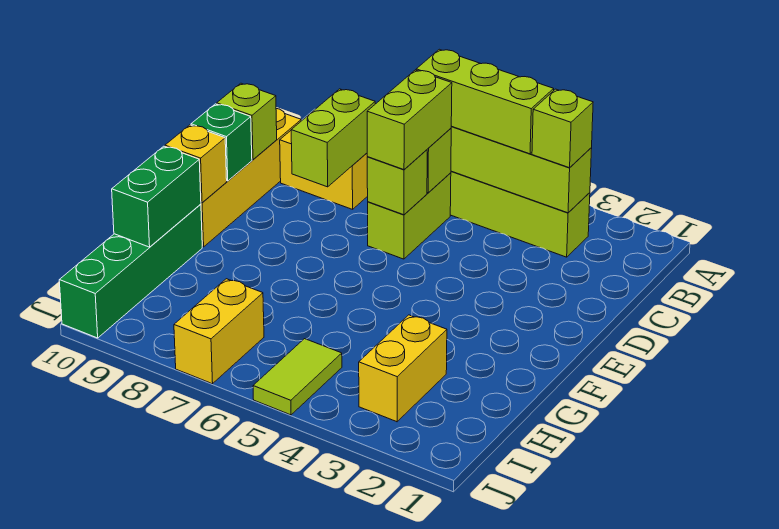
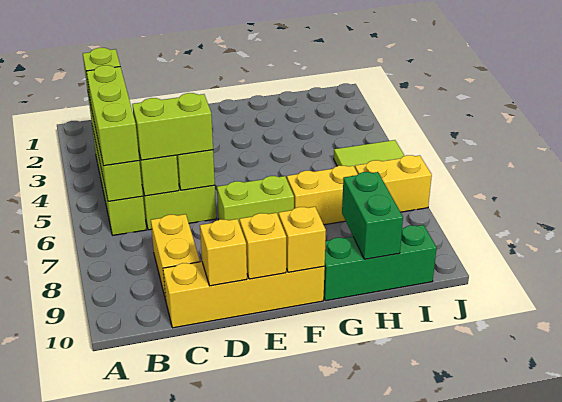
lime 1x2 brick [291,89,375,187] -> lime 1x2 brick moved to [217,176,294,224]
lime 1x1 brick [217,83,277,160] -> yellow 1x1 brick [200,219,247,286]
green 1x1 brick [191,104,252,181] -> yellow 1x1 brick [240,213,286,279]
green 1x4 brick [59,204,202,338] -> green 1x3 brick [324,225,437,301]
green 1x2 brick [112,146,201,247] -> green 1x2 brick turned to [342,172,403,259]
yellow 1x2 brick [359,315,447,422] -> yellow 1x2 brick moved to [287,165,358,225]

